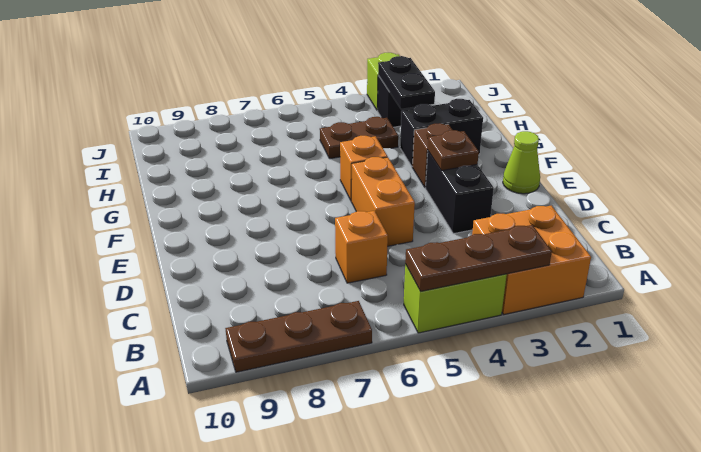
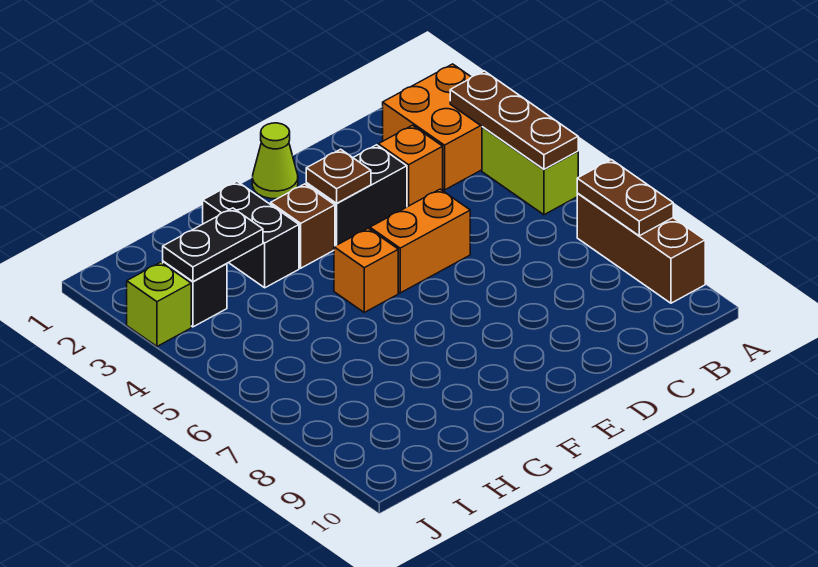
brown 1x3 plate [225,301,372,372] -> brown 1x3 brick [577,193,705,303]
orange 1x1 brick [335,211,388,283] -> orange 1x1 brick moved to [378,125,443,207]
brown 1x2 plate [320,117,398,159] -> brown 1x2 plate moved to [577,160,673,236]

